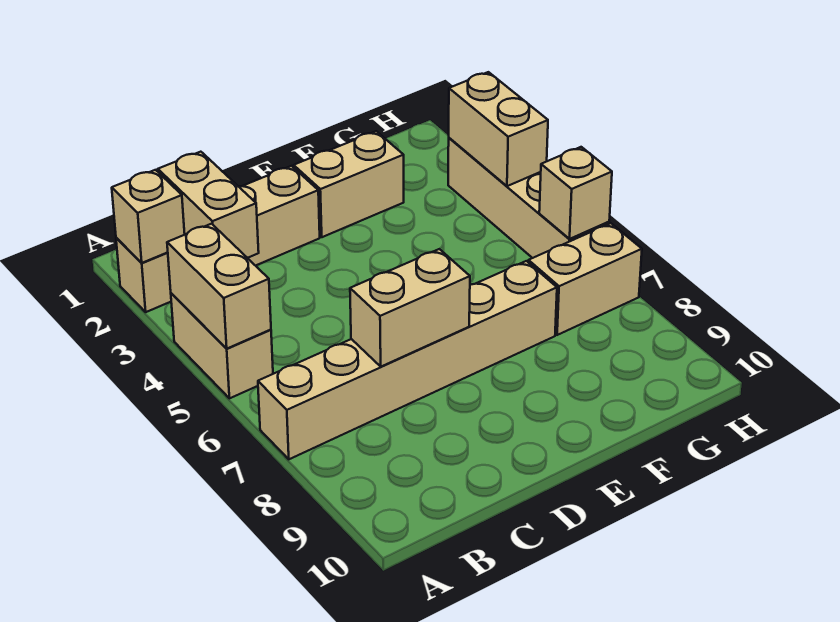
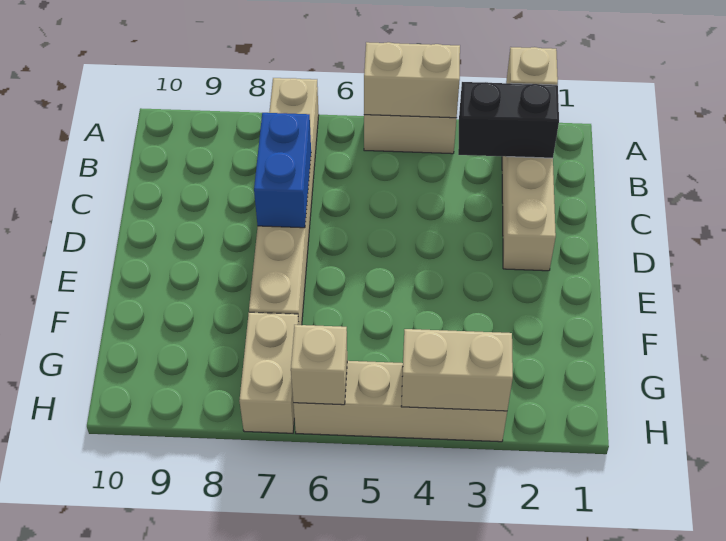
tan 1x2 brick [158,152,259,258] -> black 1x2 brick [458,82,559,158]
tan 1x2 brick [350,249,470,367] -> blue 1x2 brick [254,113,311,228]
tan 1x2 brick [294,131,404,237] -> none

